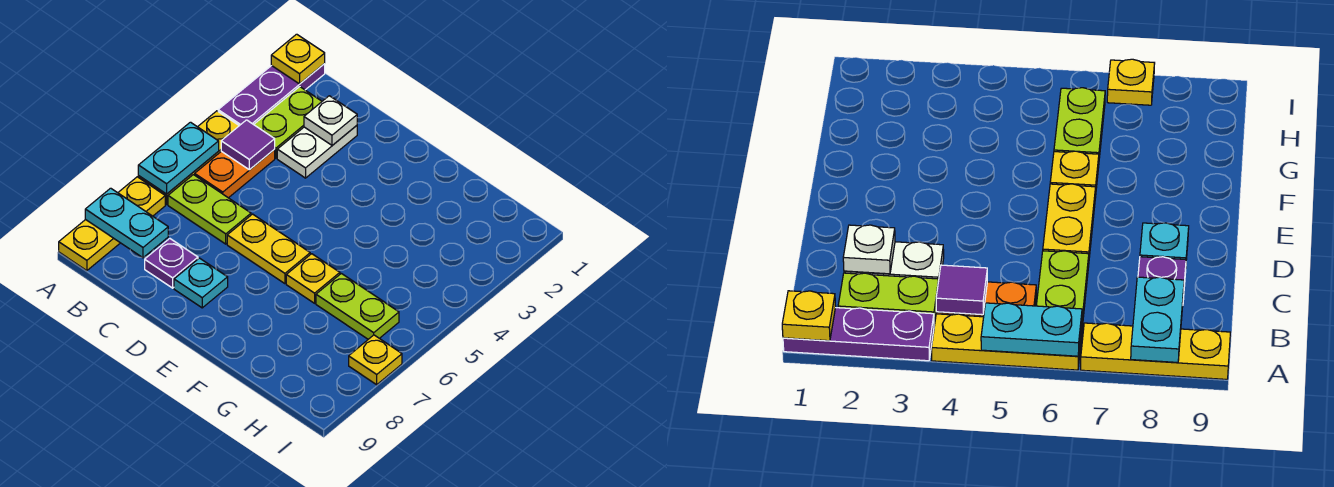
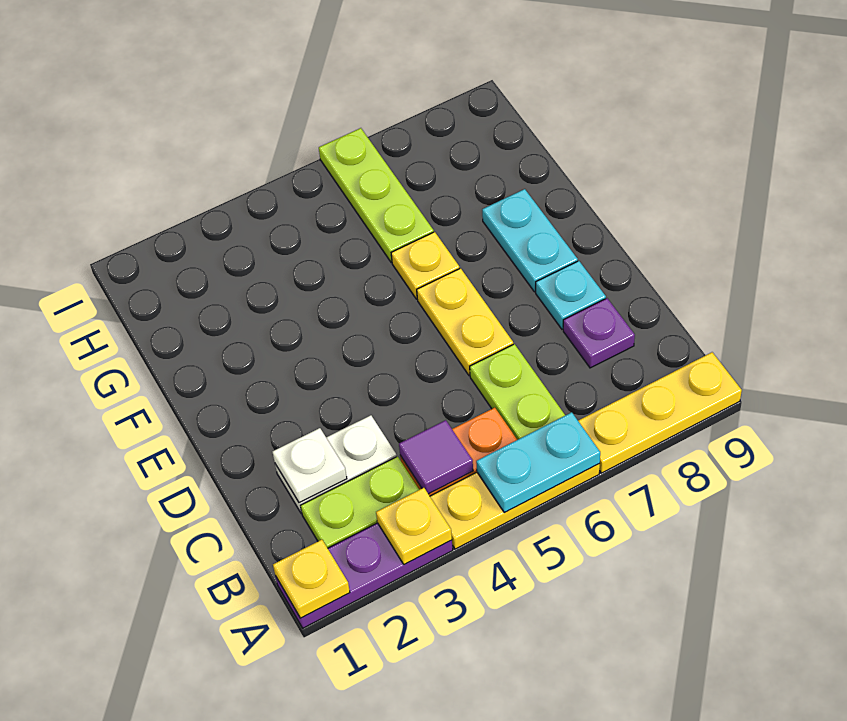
cyan 1x2 plate [85,188,168,258] -> cyan 1x2 plate moved to [482,189,578,292]
lime 1x2 plate [316,273,399,339] -> lime 1x3 plate [319,128,434,263]
yellow 1x1 plate [349,335,402,385] -> yellow 1x1 plate moved to [376,488,452,565]

